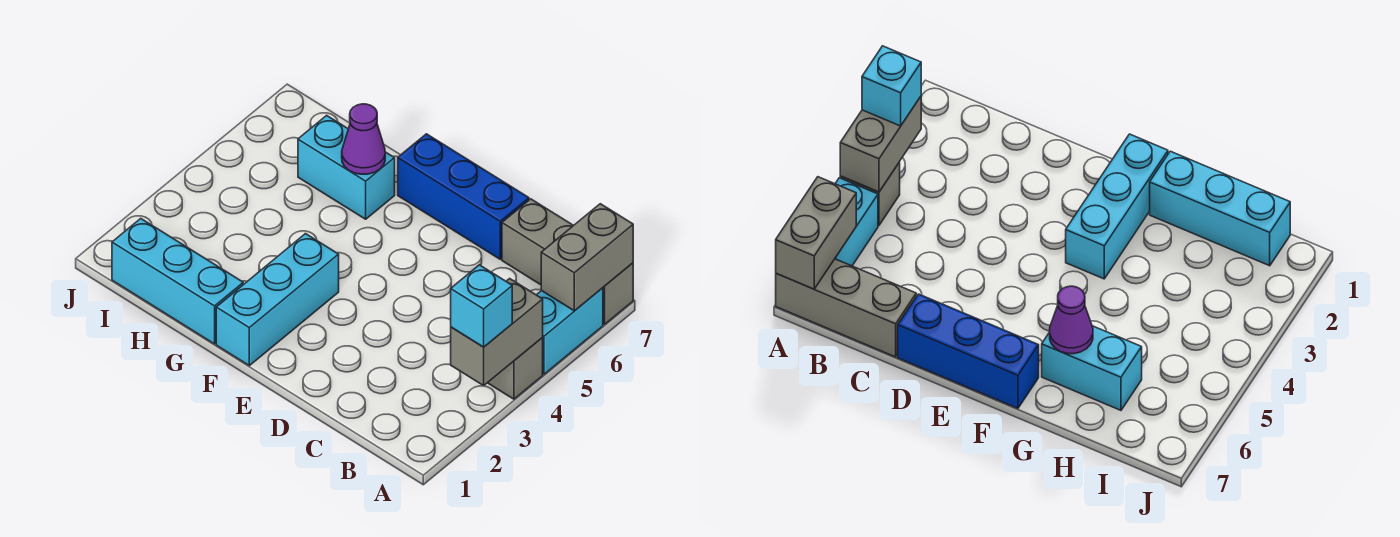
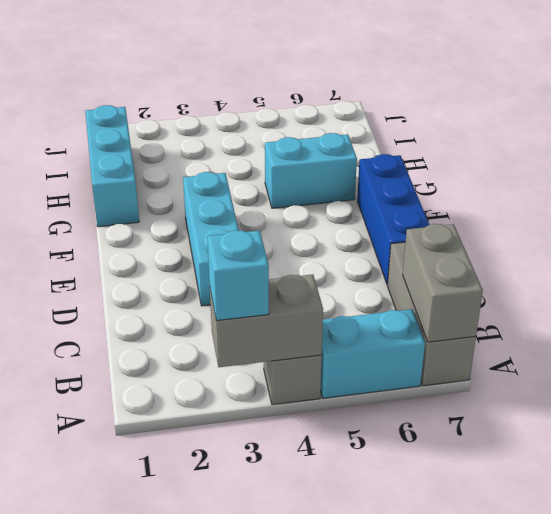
grey 1x2 brick [541,204,633,311] -> grey 1x2 brick turned to [403,224,483,342]
cyan 1x3 brick [216,234,339,366] -> cyan 1x3 brick turned to [183,172,239,306]
cyan 1x2 brick [298,115,395,219] -> cyan 1x2 brick turned to [265,133,357,208]
purple 1x1 cone [342,104,385,174] -> none

